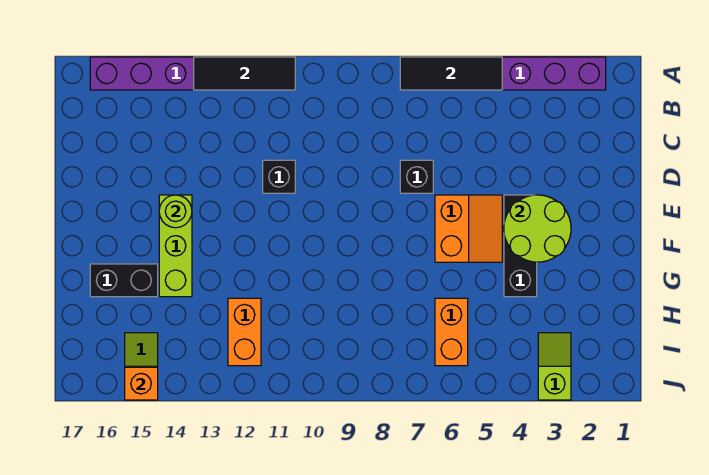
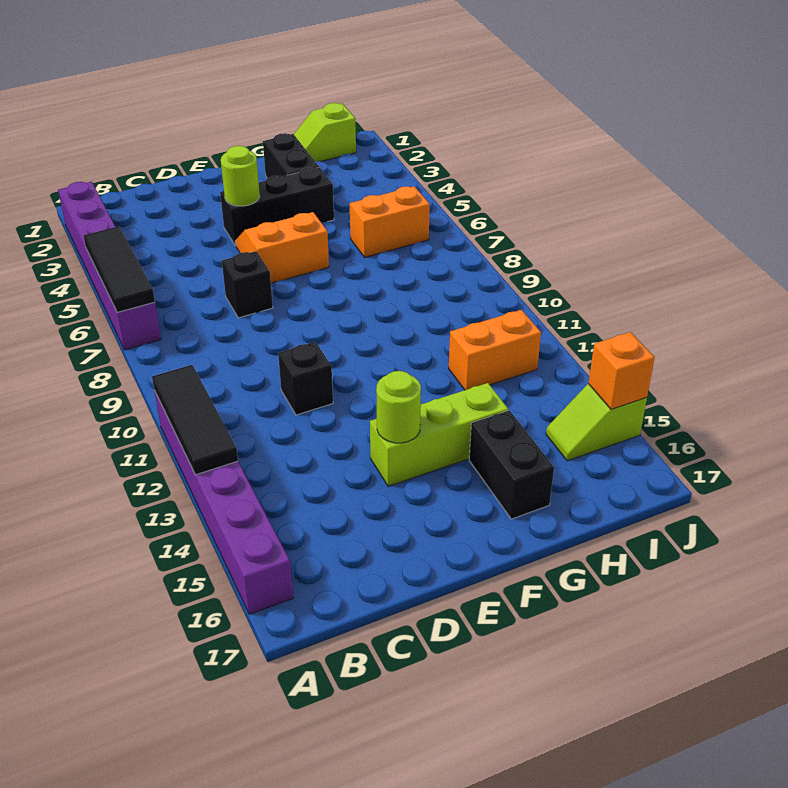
lime 2x2 round brick [504,195,571,262] -> lime 1x1 round brick [221,146,260,206]
none -> black 1x2 brick [263,133,319,178]
lime 1x2 slope [538,333,571,400] -> lime 1x2 slope moved to [294,103,356,162]

